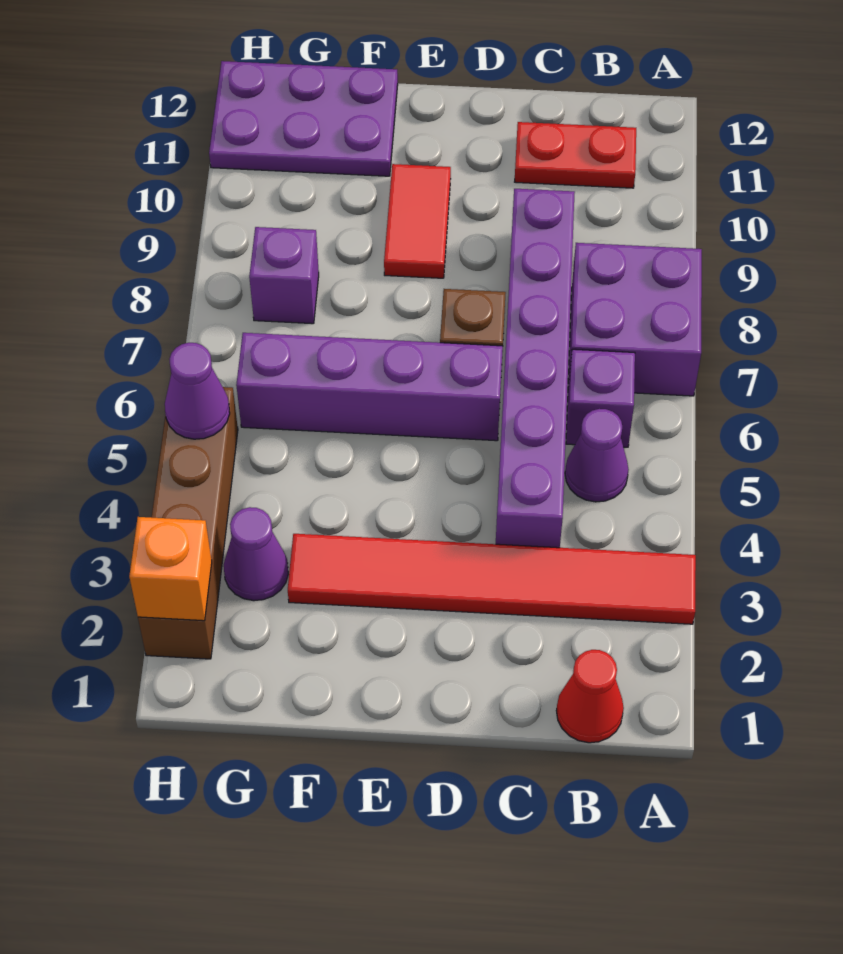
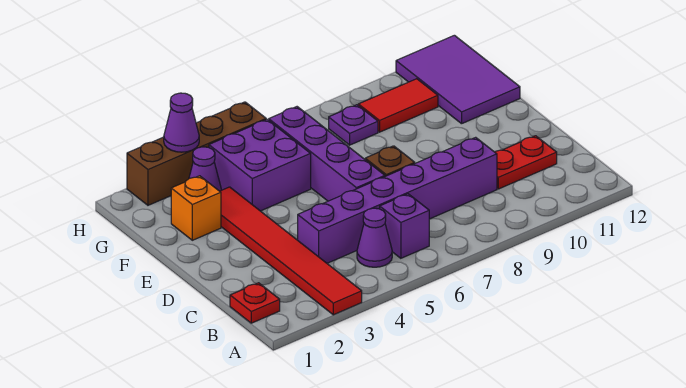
purple 2x2 brick [568,243,702,396] -> purple 2x2 brick moved to [209,119,311,211]
red 1x1 cone [556,650,624,743] -> red 1x1 plate [230,283,280,323]
red 1x2 plate [515,122,636,188] -> red 1x2 plate turned to [495,136,557,189]
red 1x2 tile [384,164,451,278] -> red 1x2 tile moved to [358,79,438,132]
purple 2x3 plate [209,61,398,176] -> purple 2x3 tile [396,35,520,124]
purple 1x1 brick [249,227,319,324] -> purple 1x1 plate [329,105,378,145]
orange 1x1 brick [129,517,212,621] -> orange 1x1 brick moved to [171,176,221,240]
purple 1x1 cone [165,343,230,439] -> purple 1x1 cone moved to [164,93,199,152]

